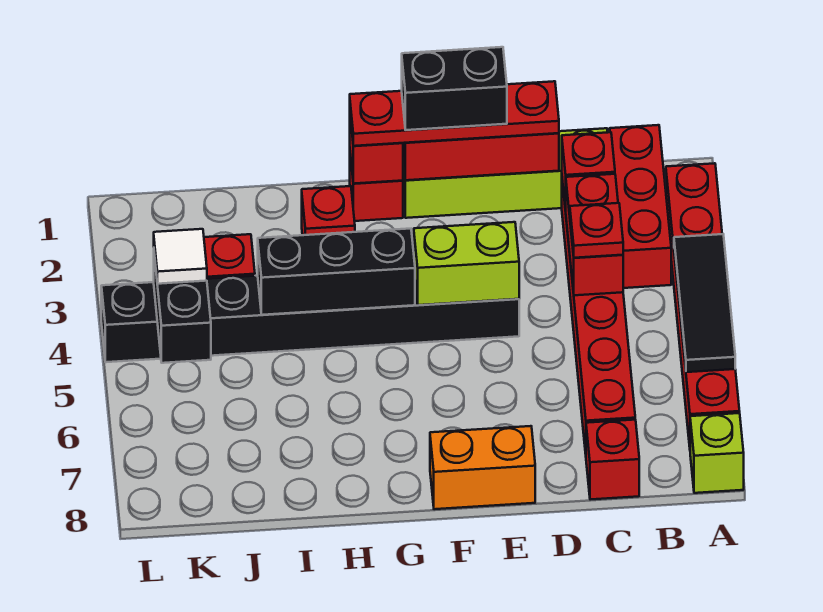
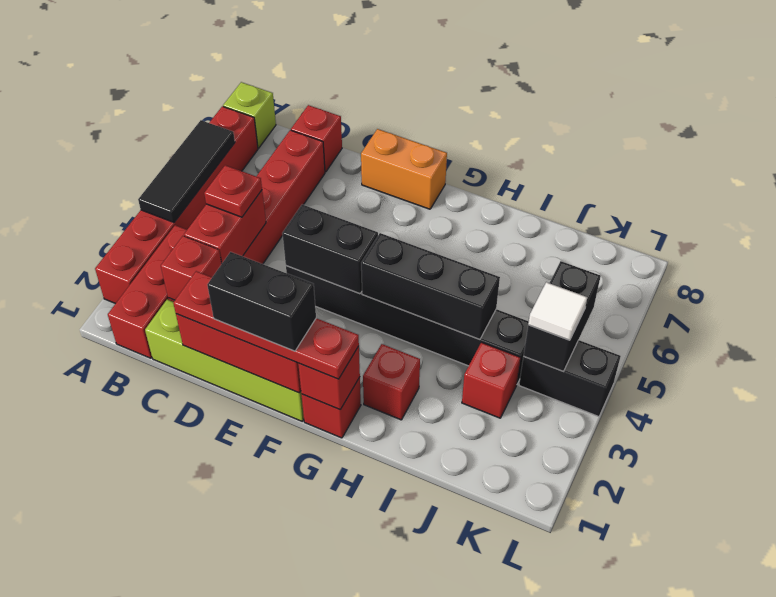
lime 1x2 brick [414,222,519,305] -> black 1x2 brick [282,205,378,294]

